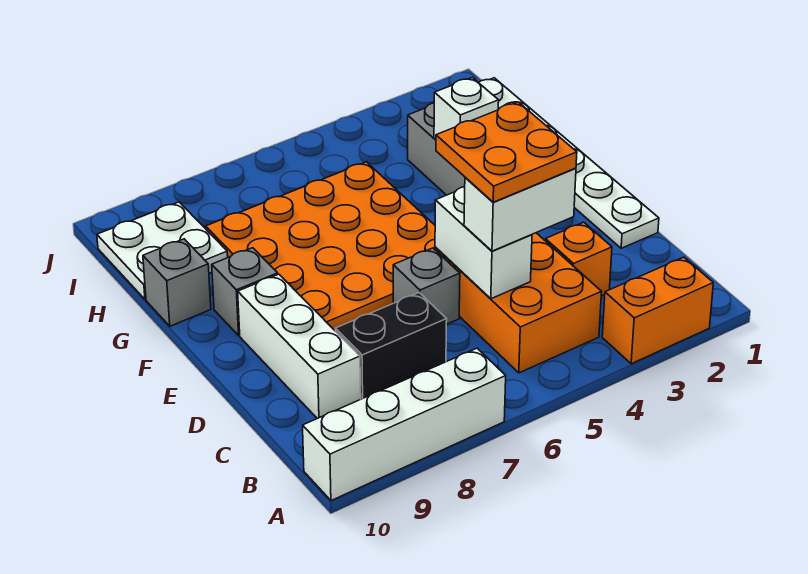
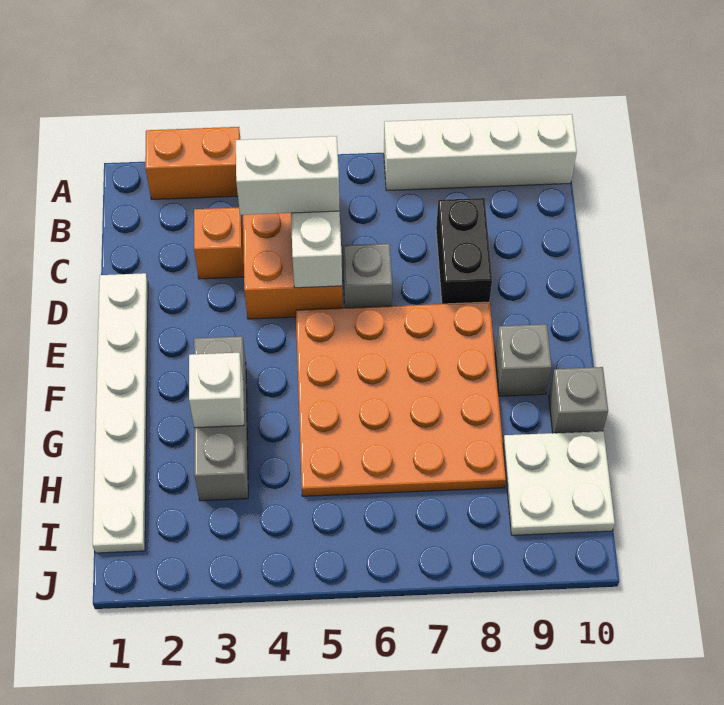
orange 2x2 plate [436,102,577,202] -> none
black 1x2 brick [335,293,447,399] -> black 1x2 brick turned to [436,198,492,304]
white 1x3 brick [238,274,361,418] -> none

